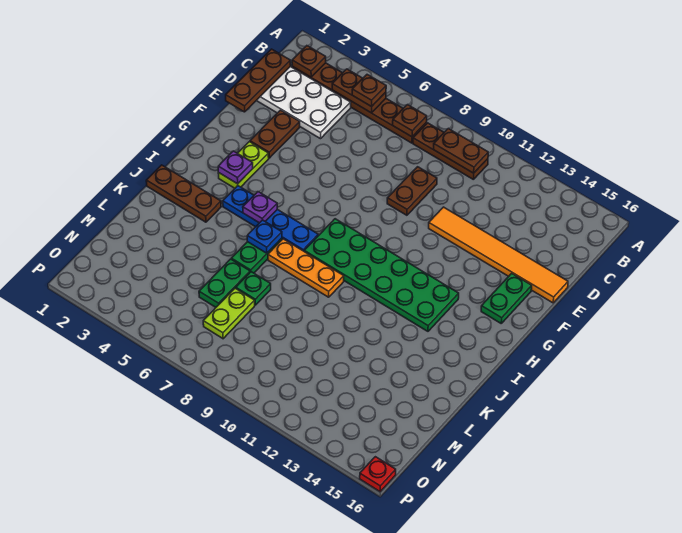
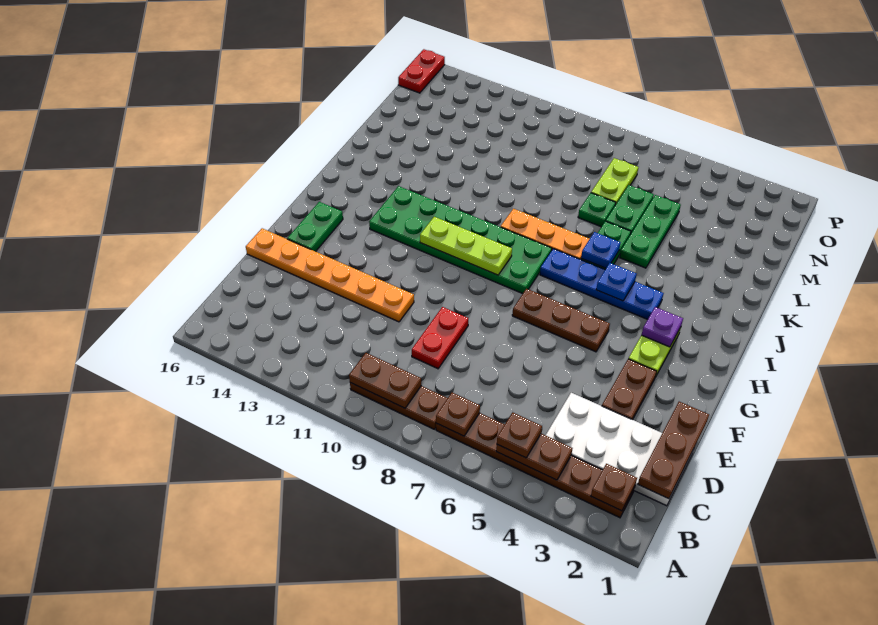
brown 1x2 plate [387,167,437,215] -> red 1x2 plate [412,307,468,369]
orange 1x6 tile [429,207,568,303] -> orange 1x6 plate [246,228,414,322]
none -> lime 1x3 plate [420,217,512,275]
purple 1x1 plate [243,192,277,223] -> blue 1x1 plate [596,263,637,301]
brown 1x3 plate [146,165,221,222] -> brown 1x3 plate moved to [512,289,610,352]
none -> green 1x3 plate [620,195,681,268]
red 1x1 plate [360,457,396,492] -> red 1x2 plate [398,49,445,93]

